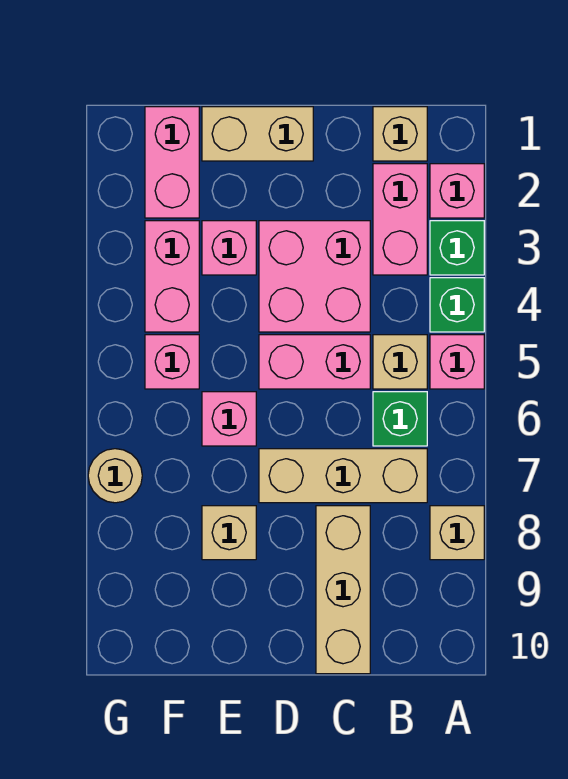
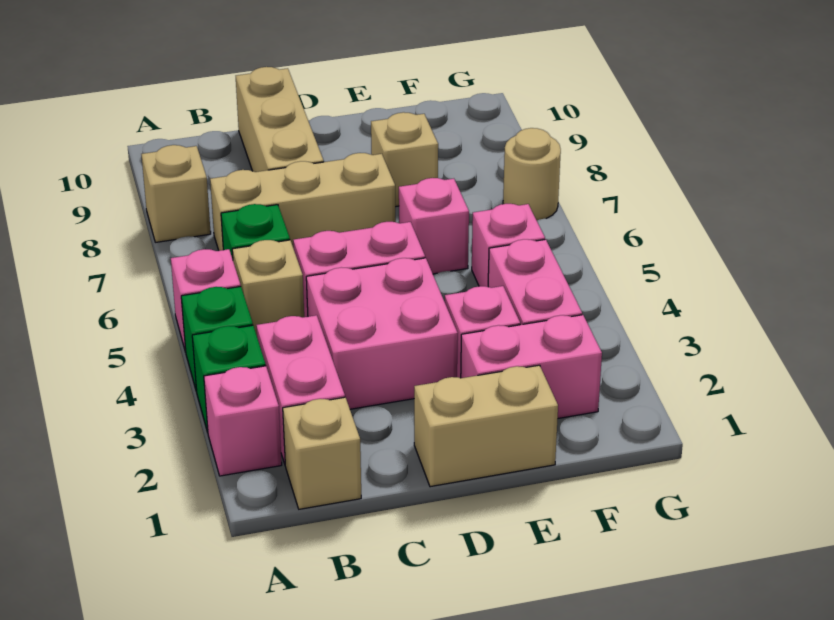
pink 1x2 brick [145,107,199,218] -> pink 1x2 brick turned to [461,315,602,418]

